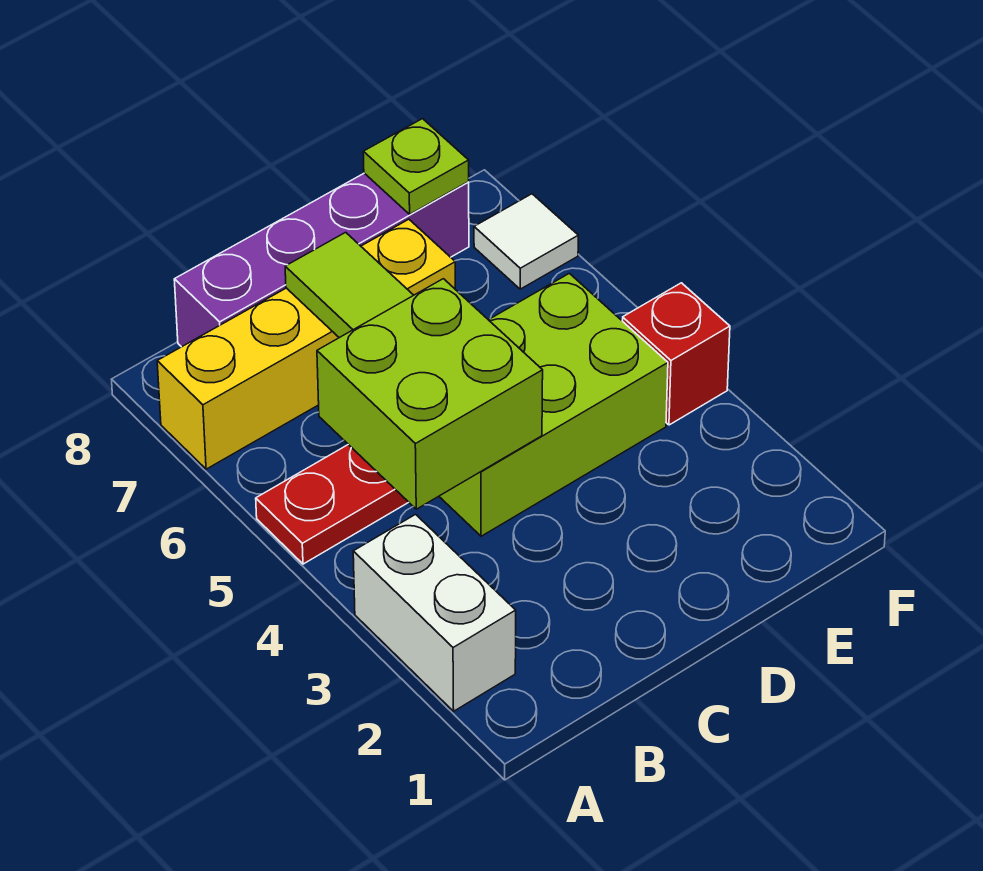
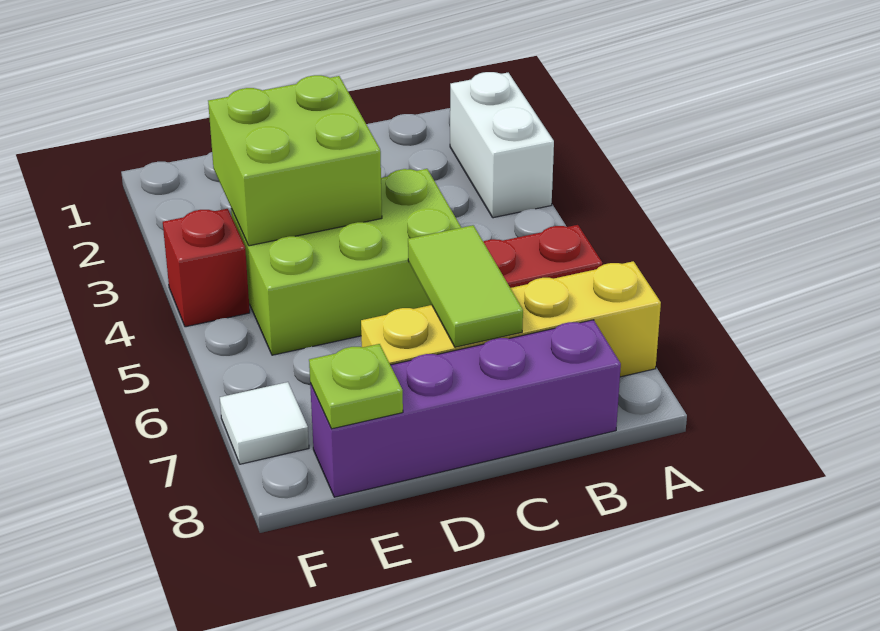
lime 2x2 brick [317,279,543,509] -> lime 2x2 brick moved to [208,75,382,246]

